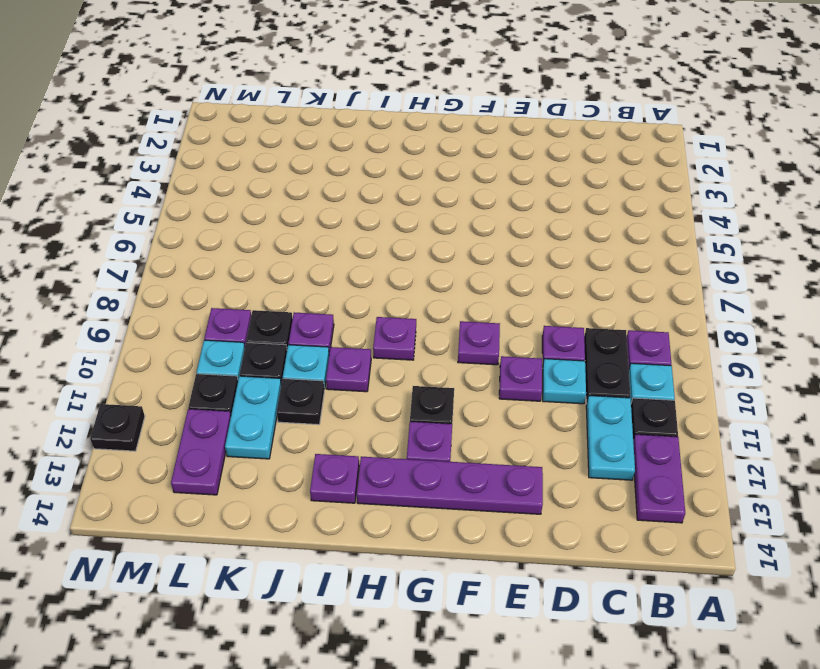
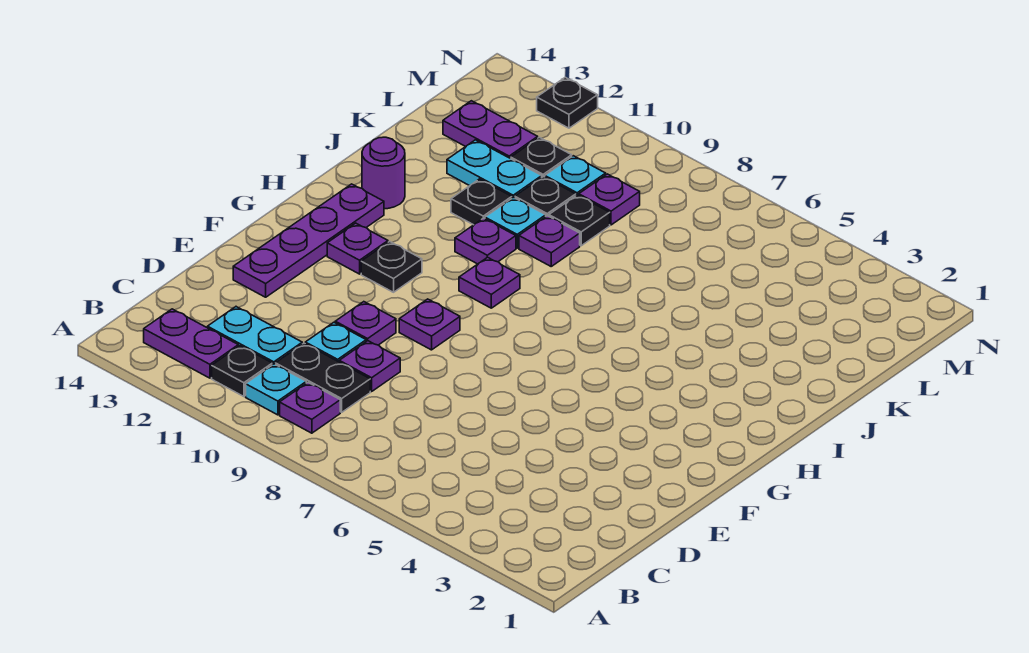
purple 1x1 plate [310,454,359,503] -> purple 1x1 round brick [362,137,405,209]

